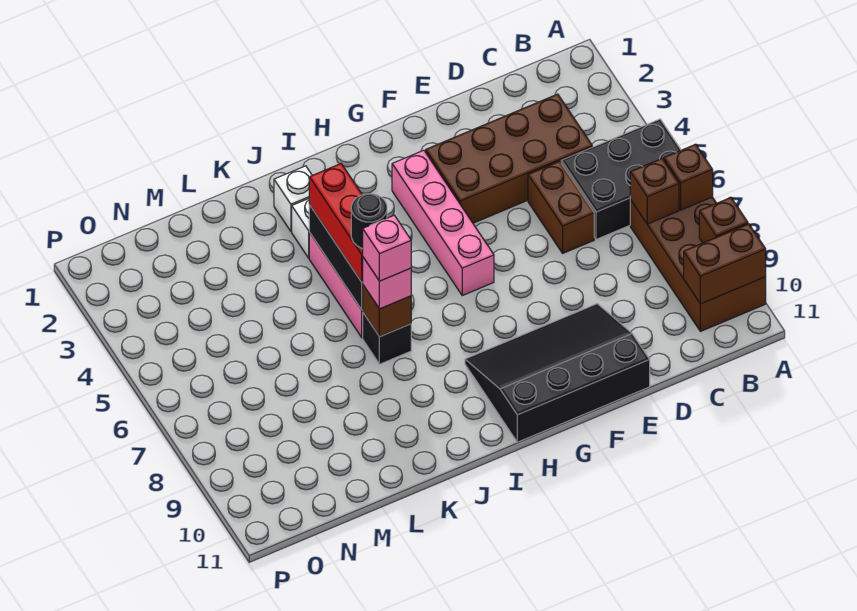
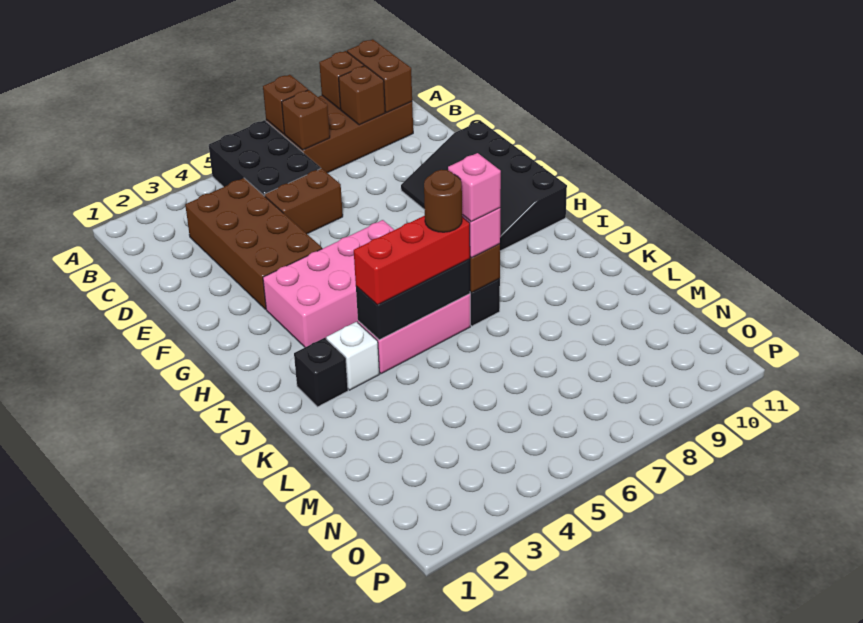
none -> brown 1x1 brick [339,66,385,125]
pink 1x4 brick [392,150,494,296] -> pink 2x4 brick [263,220,394,347]
white 1x1 brick [274,166,312,232] -> black 1x1 brick [294,338,348,407]
black 1x1 round brick [351,194,387,249] -> brown 1x1 round brick [424,170,462,232]

